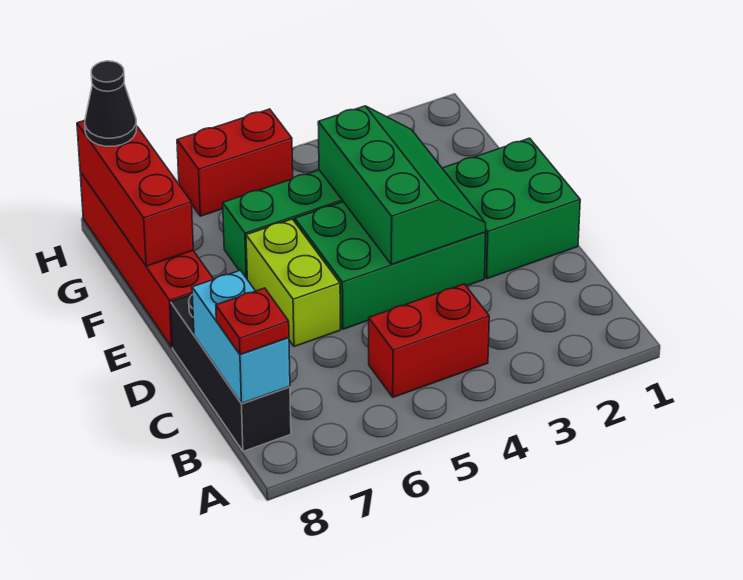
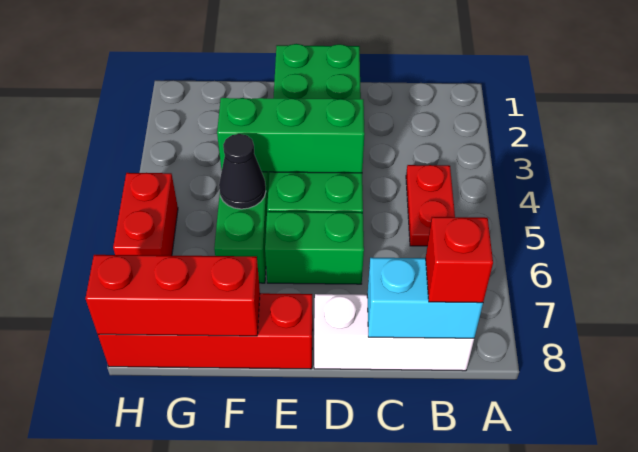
red 1x2 brick [369,284,489,397] -> red 1x2 plate [406,165,455,246]
black 1x3 brick [171,295,291,451] -> white 1x3 brick [314,294,474,371]
red 1x1 plate [216,288,289,354] -> red 1x1 brick [426,217,493,303]
lime 1x2 brick [246,219,340,347] -> green 1x2 brick [265,211,364,284]
black 1x1 cone [85,61,137,146] -> black 1x1 cone moved to [219,134,266,209]

